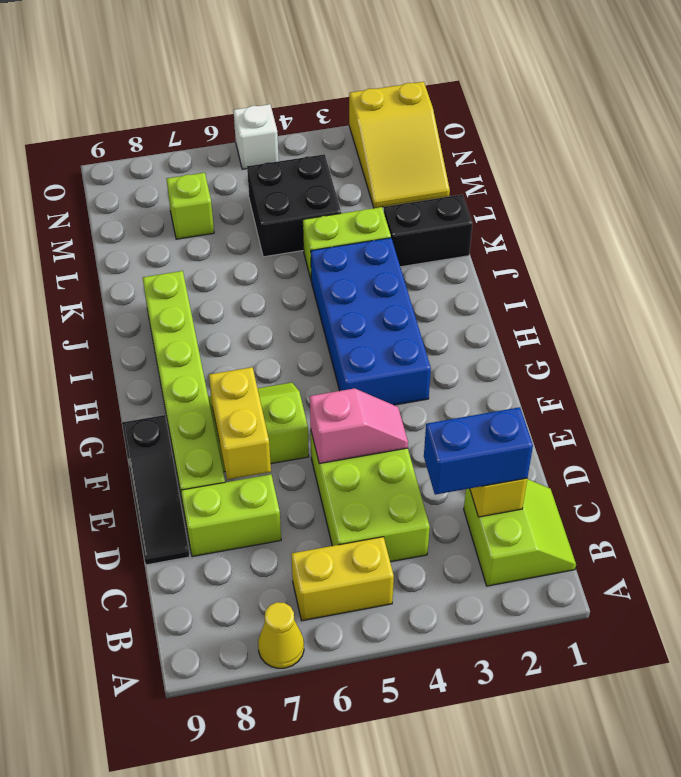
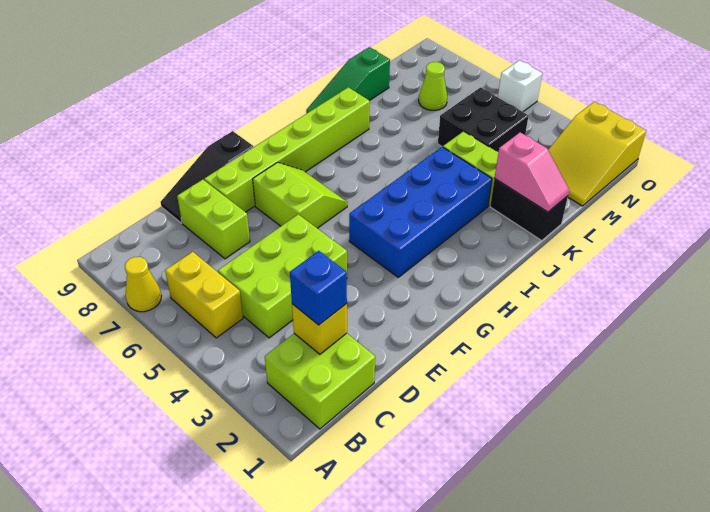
lime 2x2 slope [464,479,576,586] -> lime 2x2 brick [265,333,375,429]
blue 1x2 brick [424,407,533,495] -> blue 1x1 brick [290,251,347,325]
pink 1x2 slope [310,388,408,464] -> pink 1x2 slope moved to [495,132,569,212]
yellow 1x2 brick [209,367,271,480] -> none
none -> green 1x3 slope [306,47,390,114]
lime 1x1 brick [167,173,214,239] -> lime 1x1 cone [419,62,447,110]

